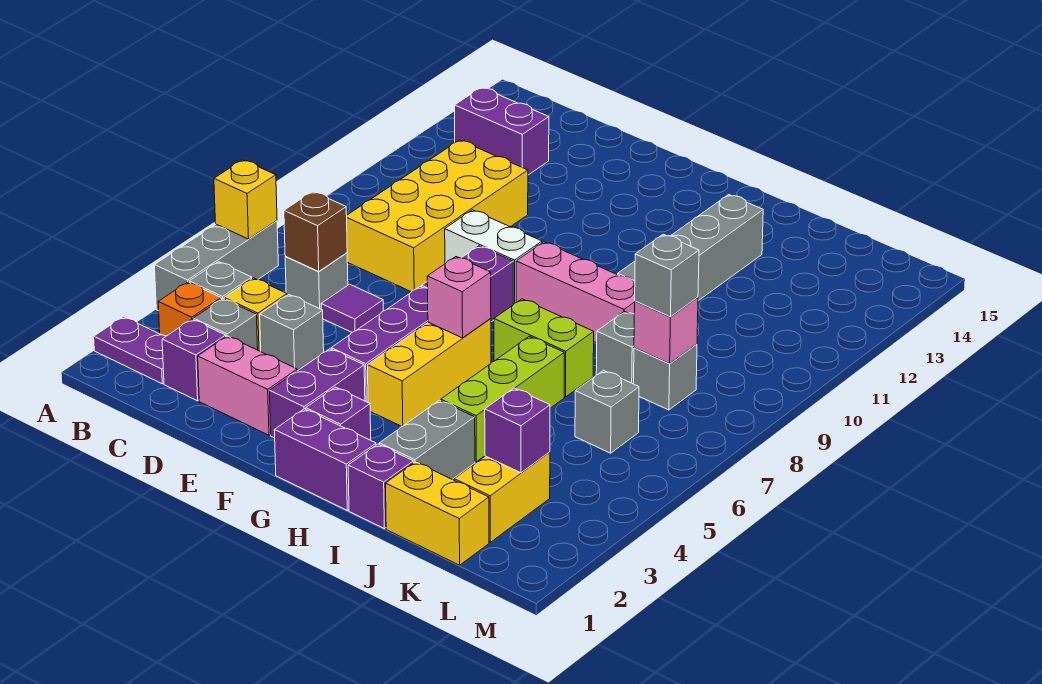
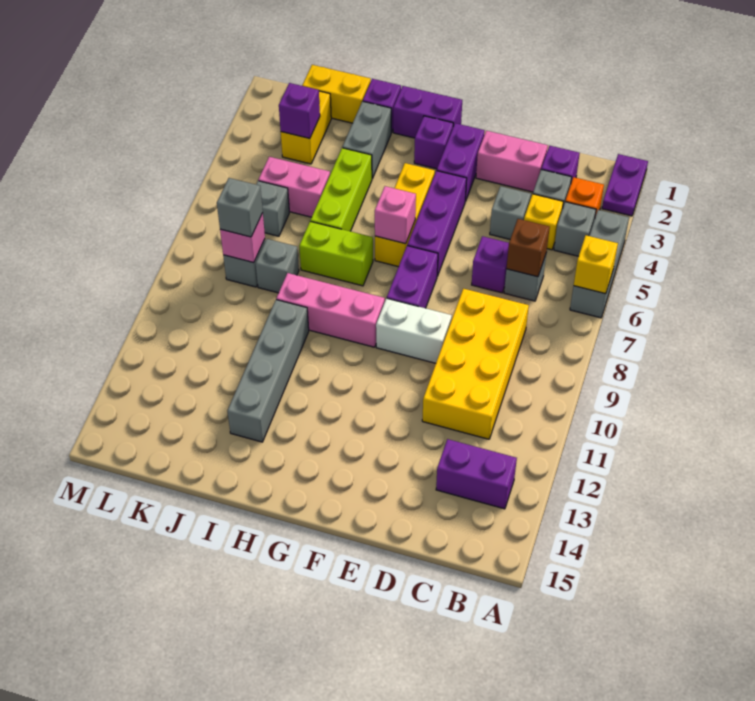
purple 1x2 plate [94,317,166,384] -> purple 1x2 plate turned to [602,154,648,216]
purple 1x1 tile [321,284,383,332] -> purple 1x1 brick [472,236,509,293]
none -> pink 1x2 brick [258,157,330,217]

